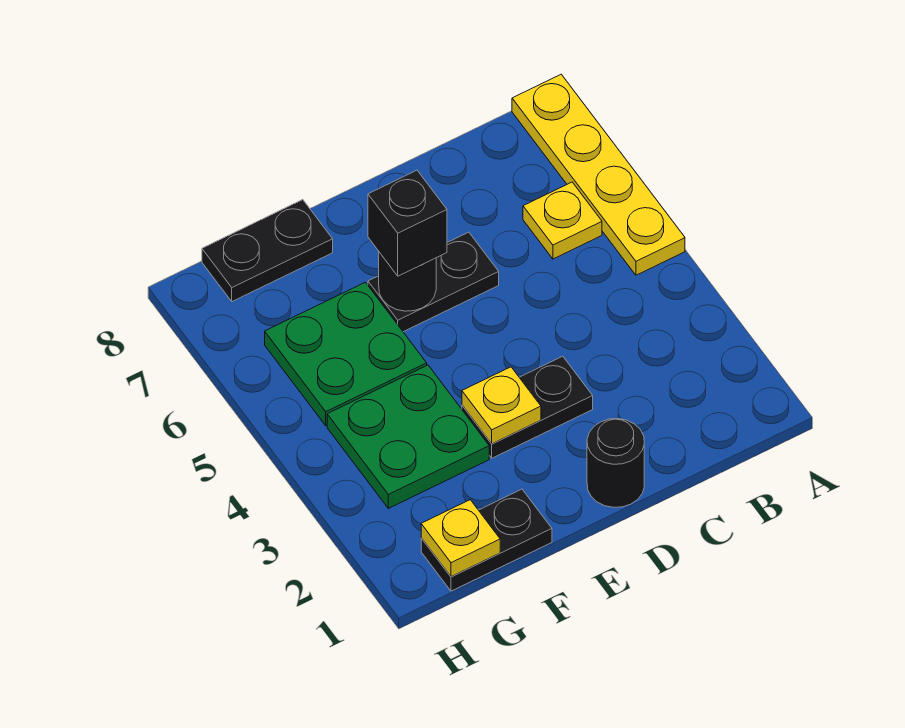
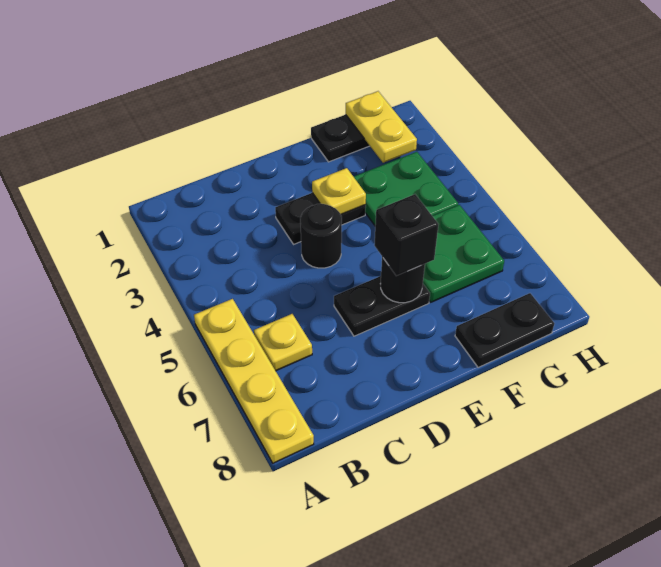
black 1x1 round brick [587,419,644,507] -> black 1x1 round brick moved to [300,204,342,268]
yellow 1x1 plate [421,500,500,577] -> yellow 1x2 plate [346,91,417,163]

